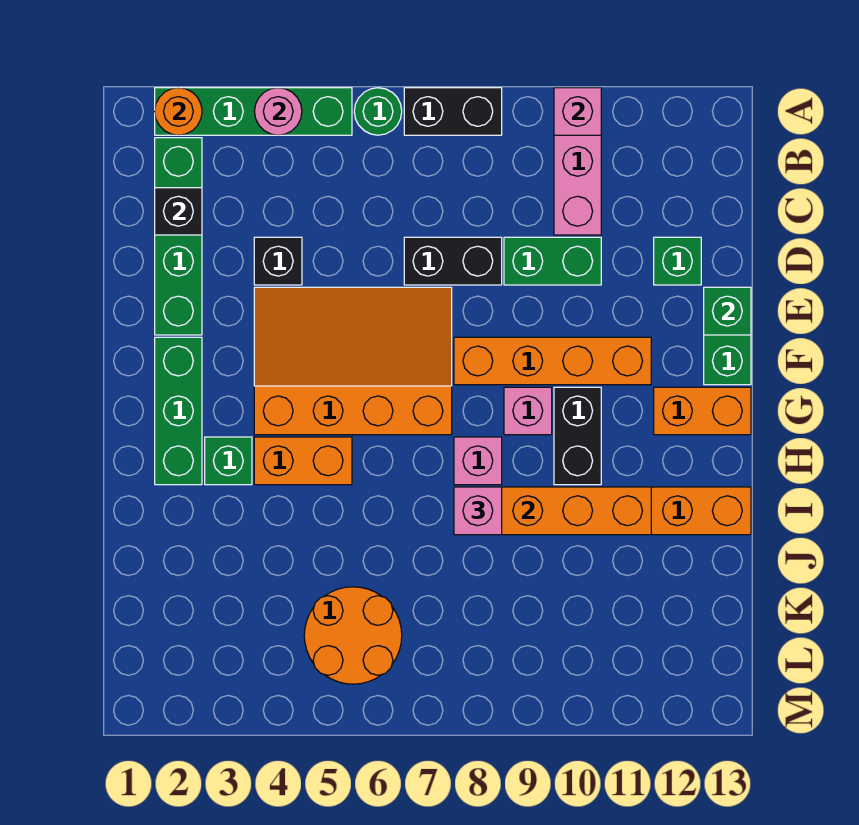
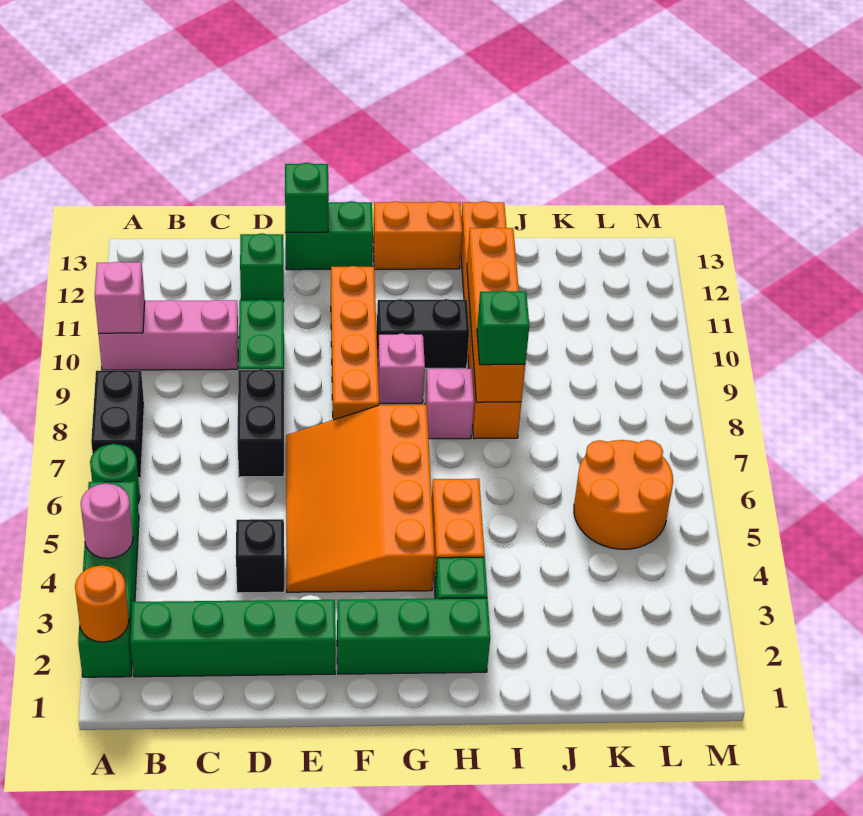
black 1x1 brick [155,188,202,235] -> none
orange 1x2 brick [654,387,751,435] -> orange 1x2 brick turned to [373,201,462,269]
pink 1x1 brick [454,487,502,535] -> green 1x1 brick [477,291,529,365]

